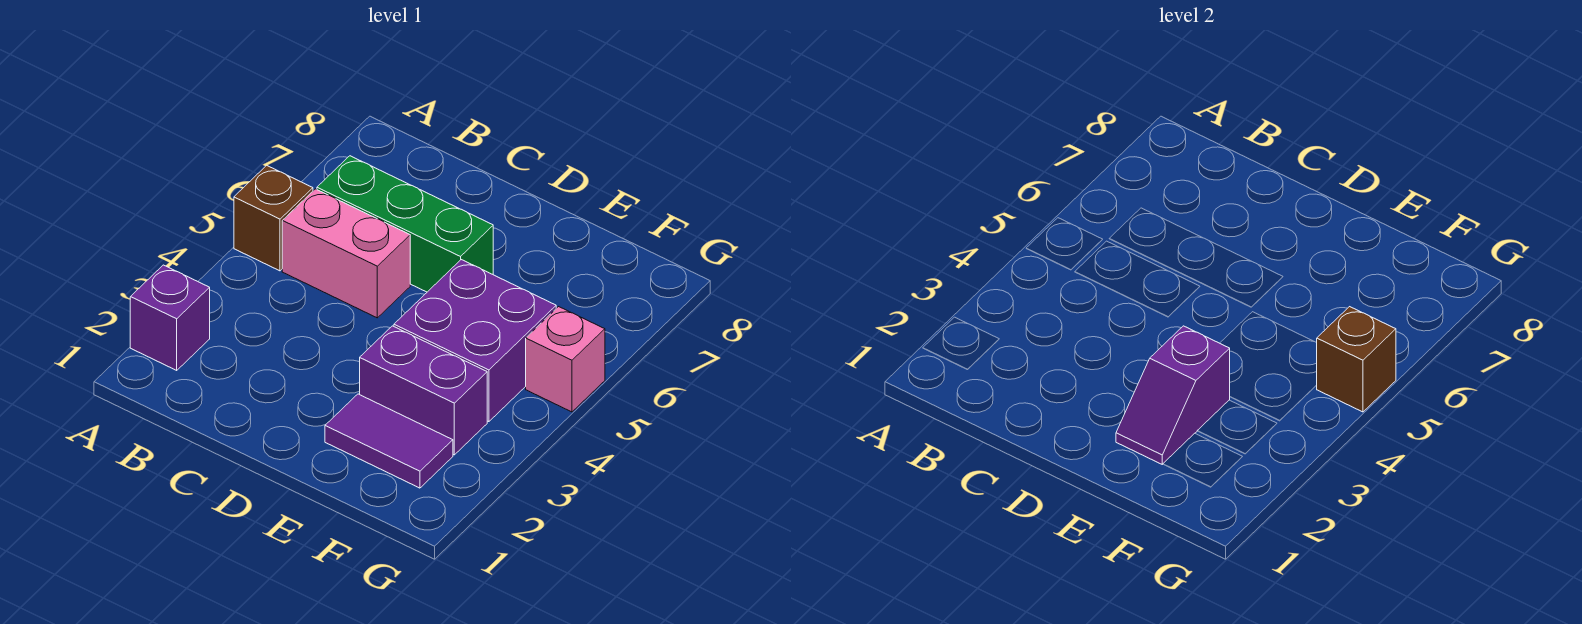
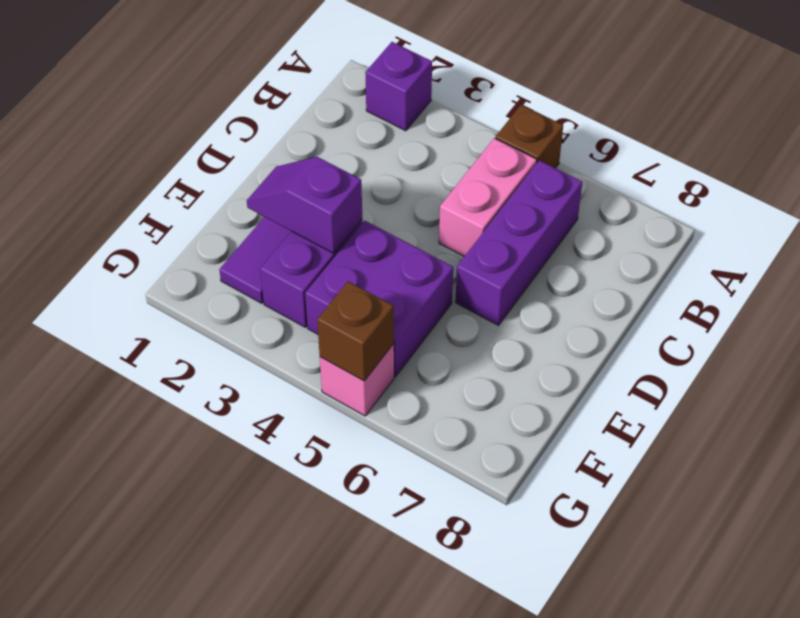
green 1x3 brick [317,156,493,292] -> purple 1x3 brick [455,160,582,325]

